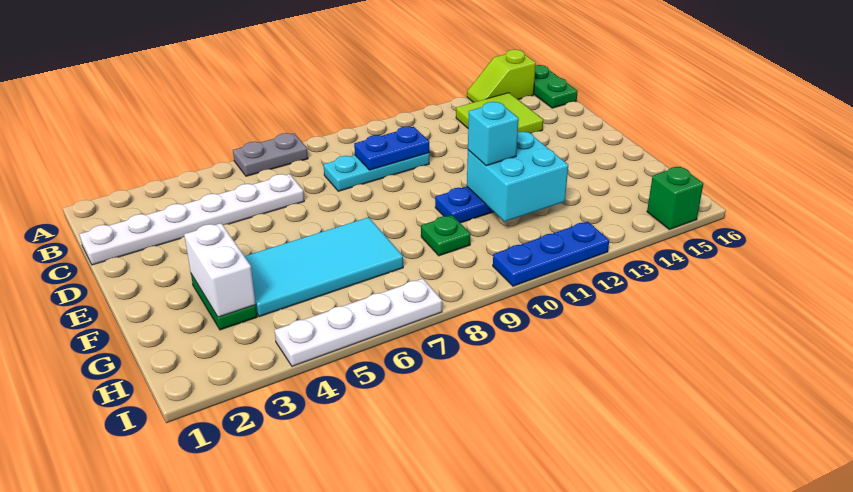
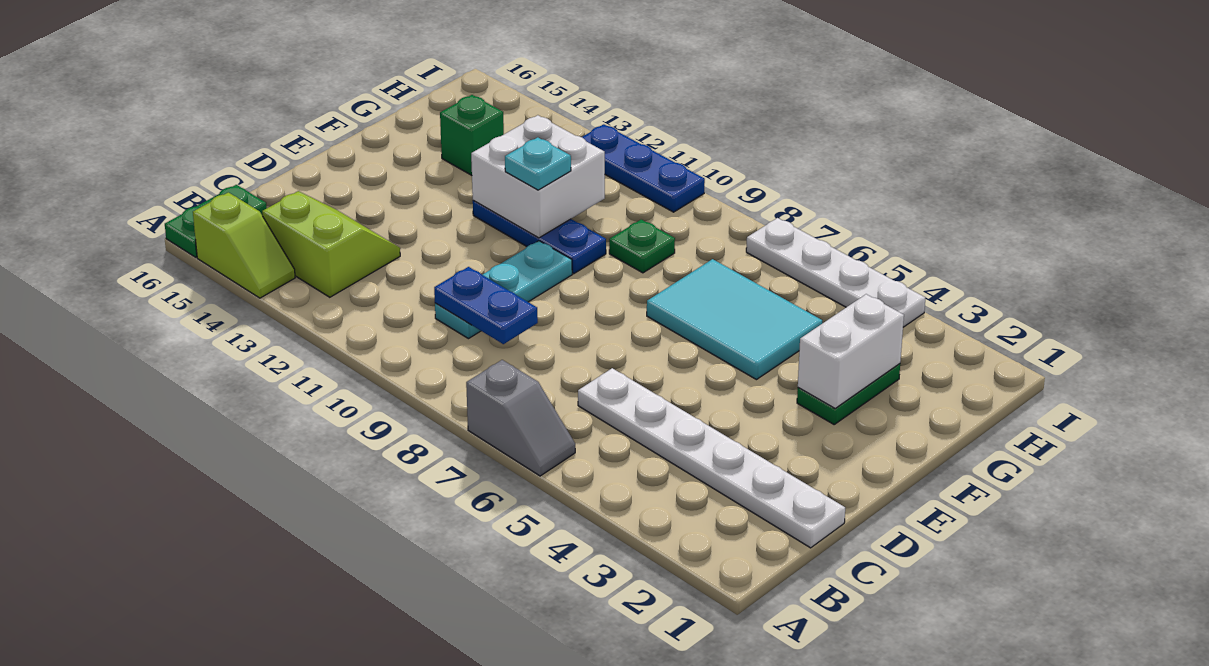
grey 1x2 plate [233,133,308,176] -> grey 1x2 slope [466,360,575,476]
lime 2x2 tile [456,93,543,133] -> lime 2x2 slope [262,191,400,297]
cyan 1x3 plate [324,153,429,191] -> cyan 1x3 plate turned to [435,241,572,339]
cyan 2x4 tile [245,217,403,317] -> cyan 2x3 tile [647,259,822,380]
cyan 2x2 brick [467,132,568,222] -> white 2x2 brick [471,115,605,238]
cyan 1x1 brick [468,102,519,166] -> cyan 1x1 plate [505,137,571,190]
green 1x1 brick [647,167,703,230] -> green 1x1 brick moved to [440,95,504,175]

